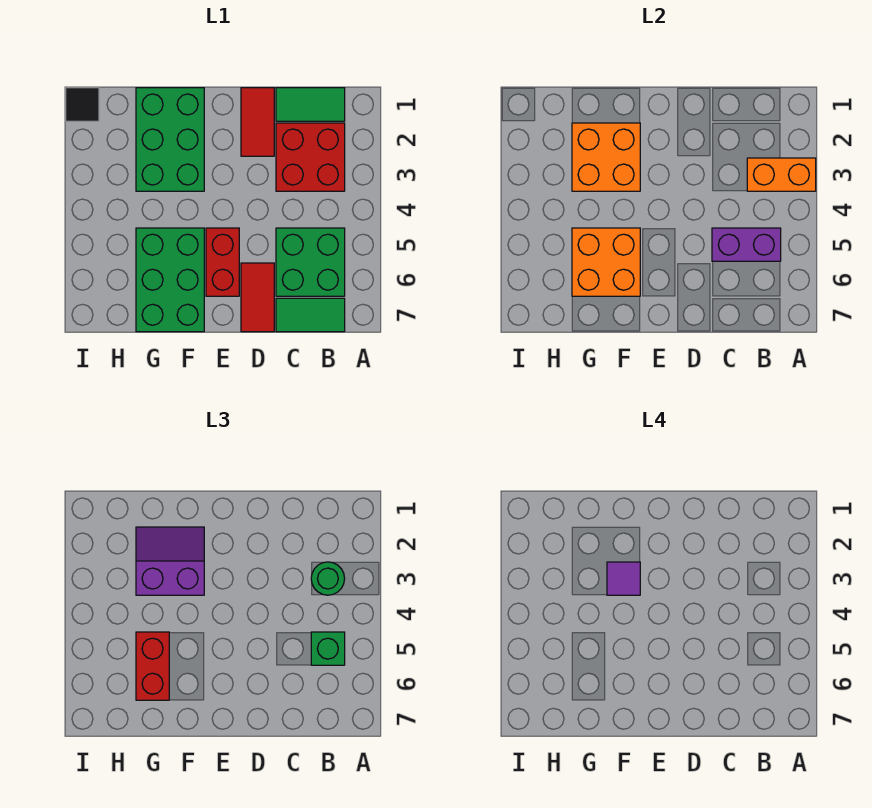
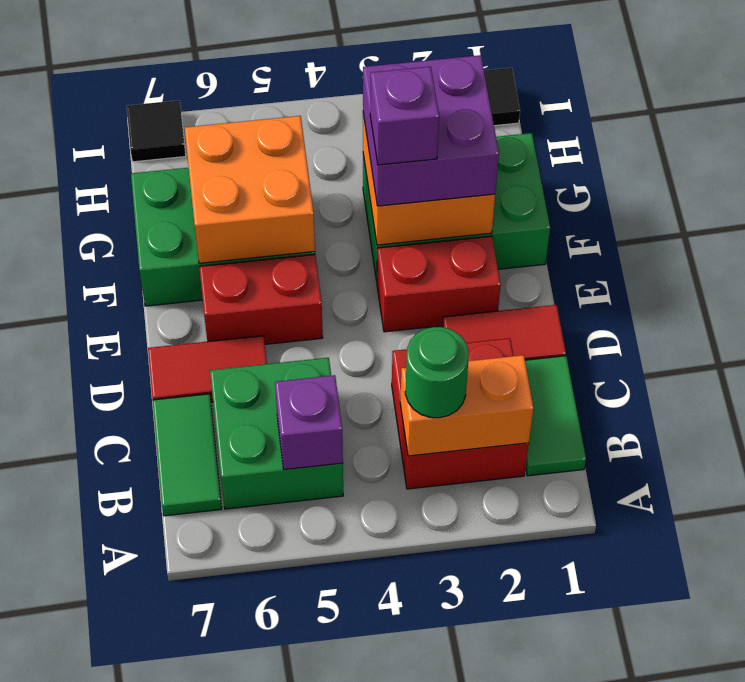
orange 1x2 brick [747,158,816,191] -> orange 1x2 brick turned to [400,355,534,456]
purple 1x2 brick [712,228,781,261] -> purple 1x1 brick [275,375,343,470]
green 1x1 brick [311,632,345,665] -> none
purple 2x2 slope [136,527,204,595] -> purple 2x2 brick [363,55,499,206]
purple 1x1 tile [607,562,640,595] -> purple 1x1 brick [370,67,439,165]
red 1x2 brick [136,632,169,700] -> red 1x2 brick moved to [377,236,501,332]
none -> black 1x1 tile [127,100,186,162]

